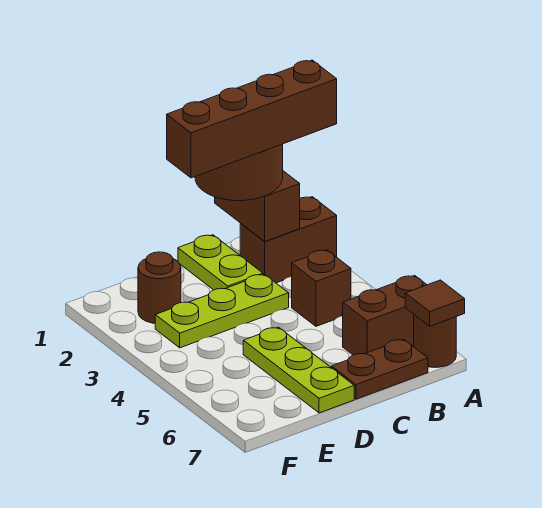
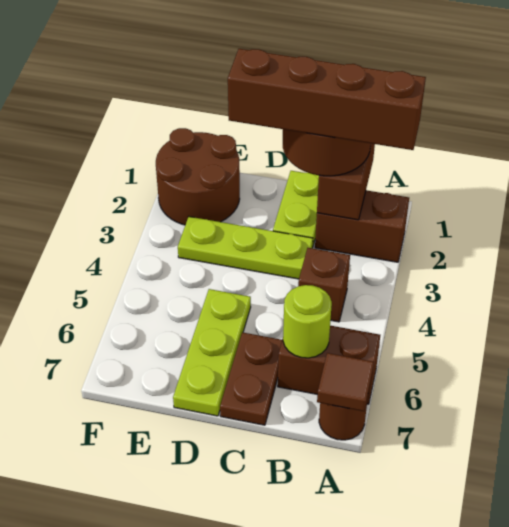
none -> lime 1x1 round brick [283,285,332,358]
brown 1x2 plate [332,339,428,399] -> brown 1x2 plate turned to [220,332,282,425]
brown 1x1 round brick [138,252,181,323] -> brown 2x2 round brick [156,128,240,225]

